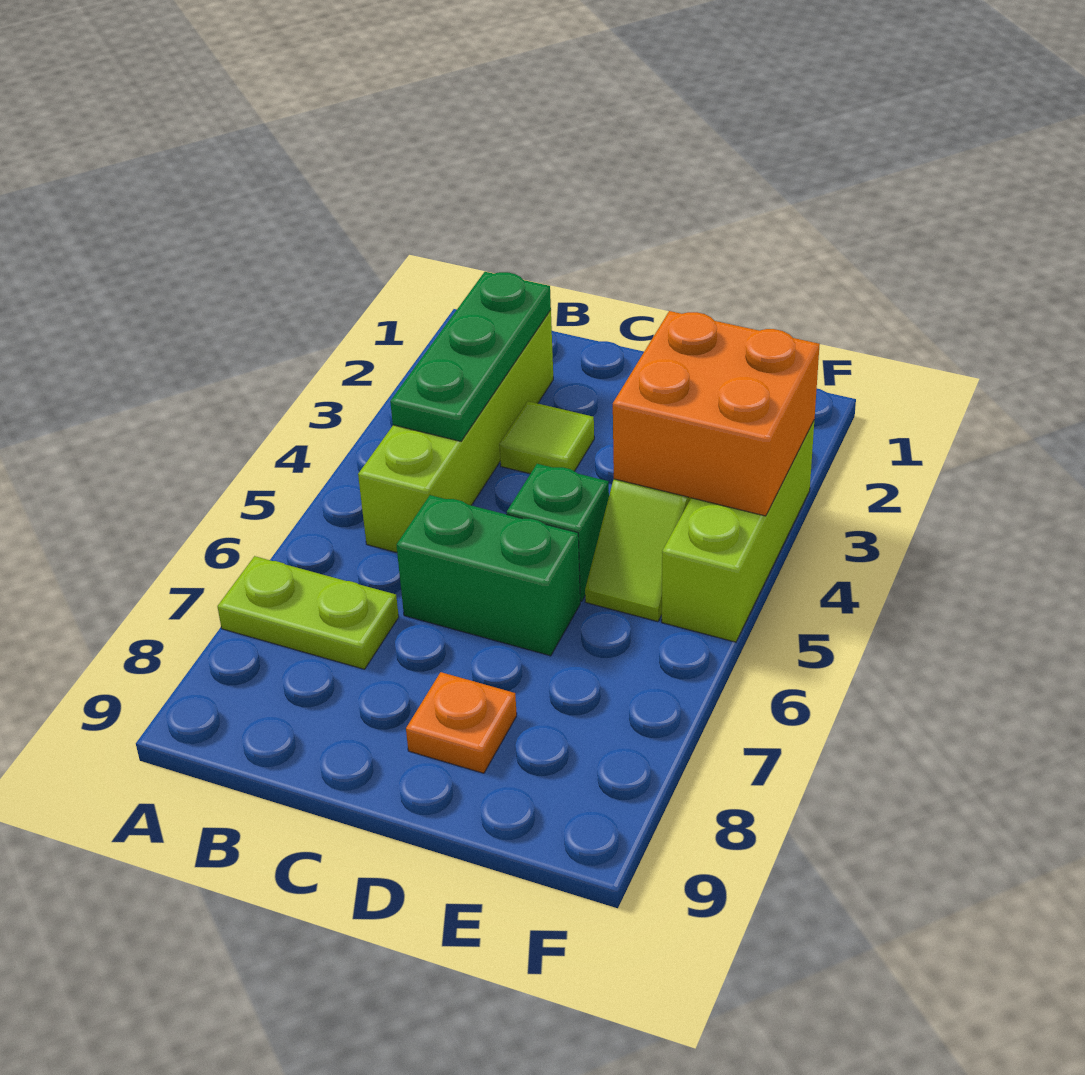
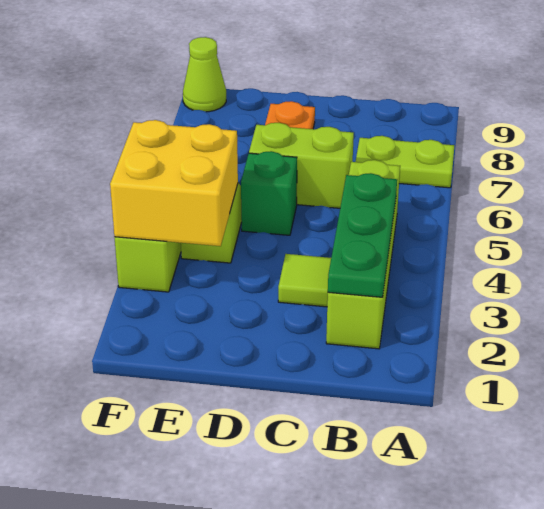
green 1x2 brick [396,495,580,656] -> lime 1x2 brick [249,123,354,208]
orange 2x2 brick [613,311,820,516] -> yellow 2x2 brick [110,120,238,246]
none -> lime 1x1 cone [183,37,226,112]

